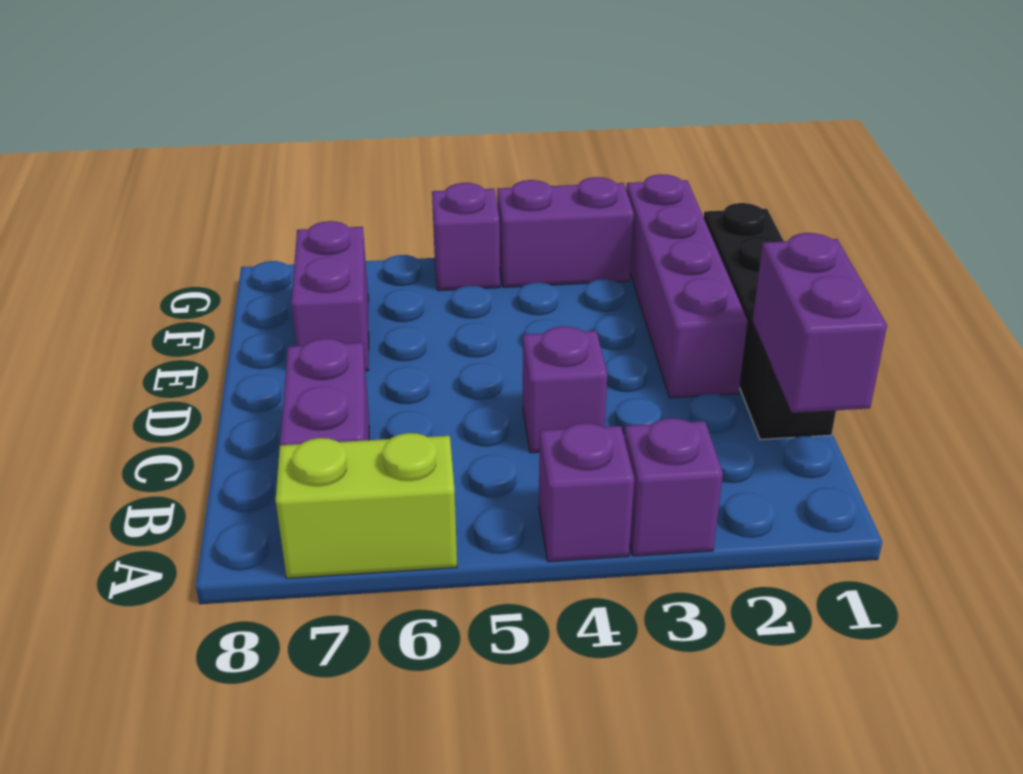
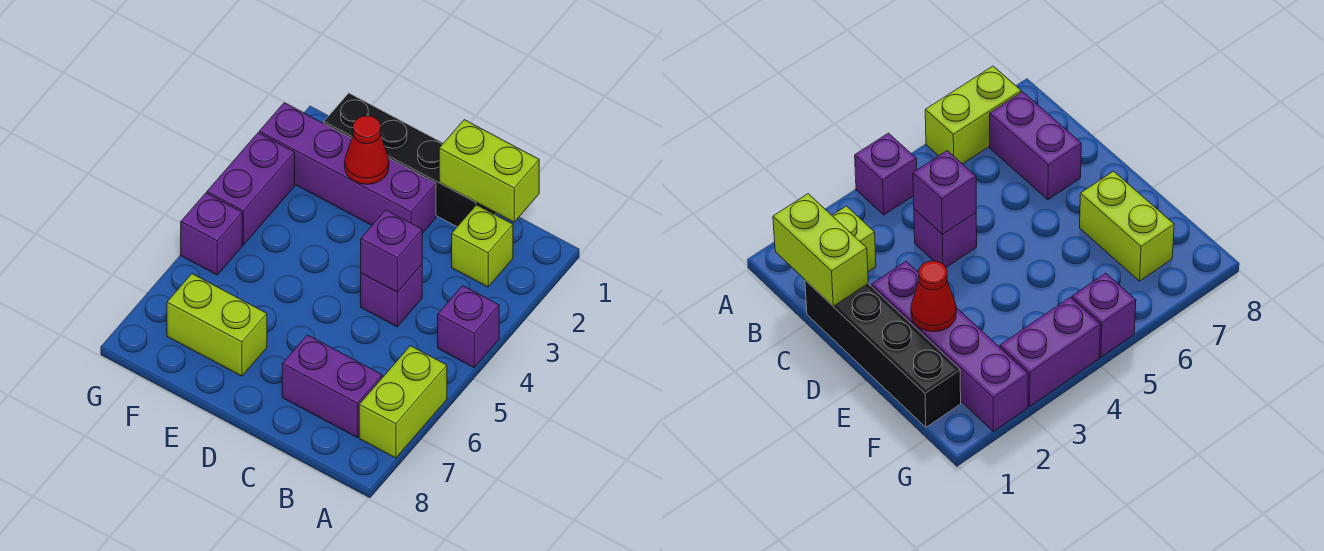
purple 1x1 brick [624,418,723,556] -> purple 1x1 brick moved to [361,210,422,292]
purple 1x2 brick [752,233,887,413] -> lime 1x2 brick [439,120,539,222]
none -> lime 1x1 brick [452,205,513,287]
none -> red 1x1 cone [345,116,389,184]
purple 1x2 brick [291,221,369,371] -> lime 1x2 brick [167,274,267,376]

